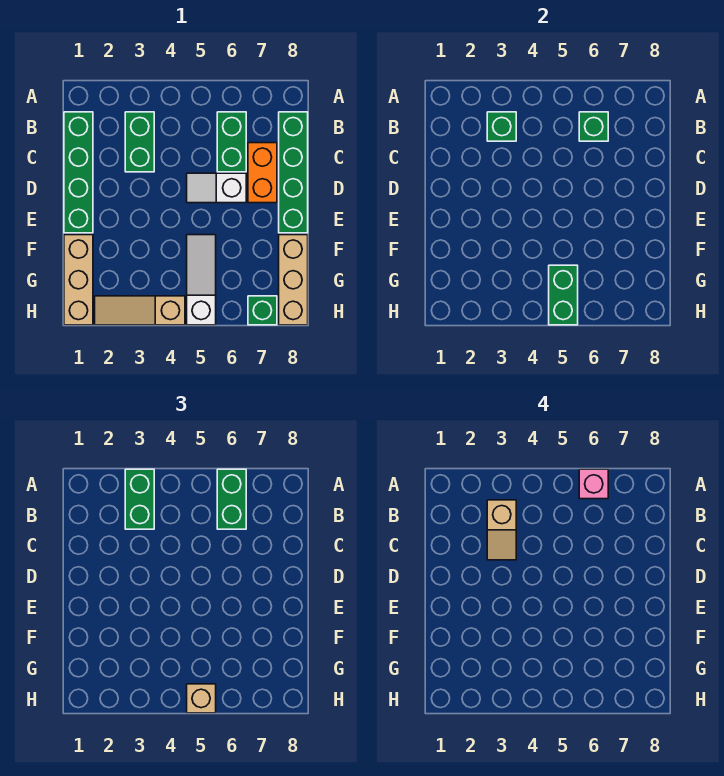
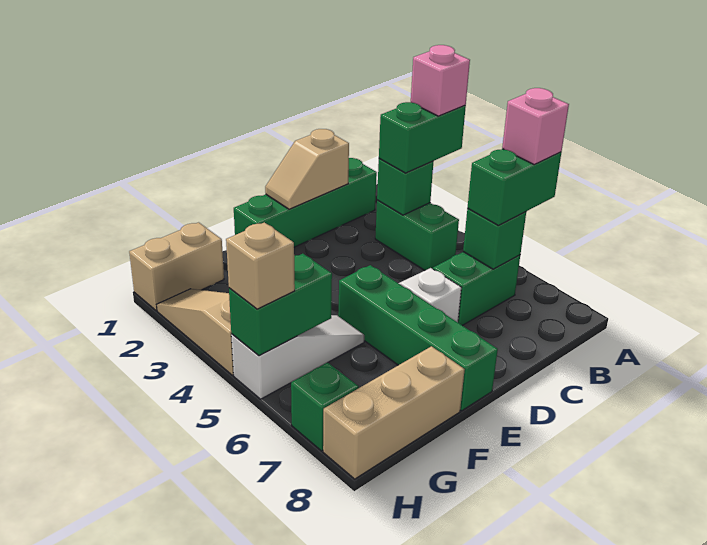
none -> pink 1x1 brick [411,45,470,116]
green 1x2 brick [125,112,154,172] -> green 1x2 brick turned to [375,200,459,271]
tan 1x2 slope [487,500,516,560] -> tan 1x2 slope moved to [265,129,349,209]
green 1x4 brick [279,112,308,233] -> green 1x4 brick turned to [338,265,498,411]
orange 1x2 brick [248,143,277,203] -> none
tan 1x3 brick [64,235,93,325] -> tan 1x2 brick [129,222,224,311]

